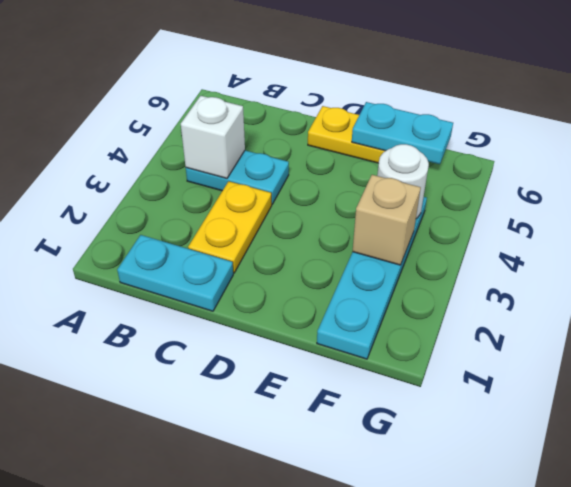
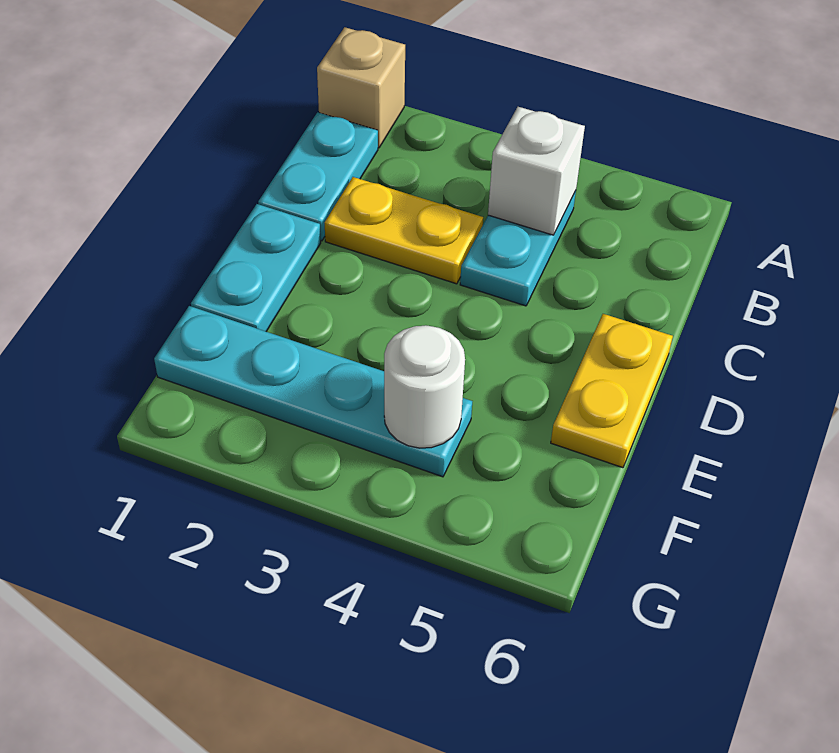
cyan 1x2 plate [352,102,453,164] -> cyan 1x2 plate moved to [191,204,321,331]
tan 1x1 brick [353,175,421,265] -> tan 1x1 brick moved to [317,27,405,148]

